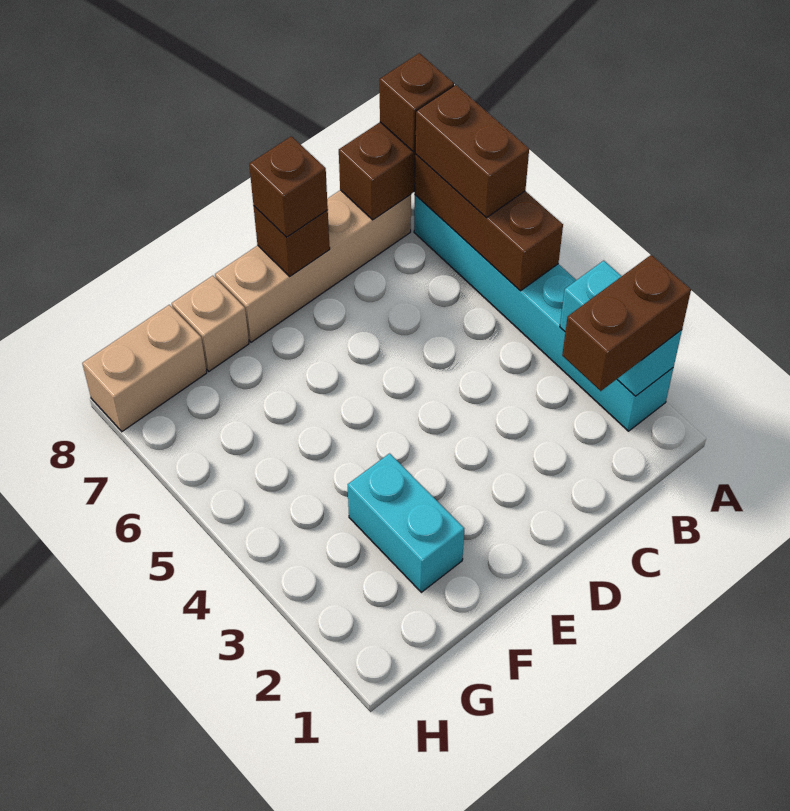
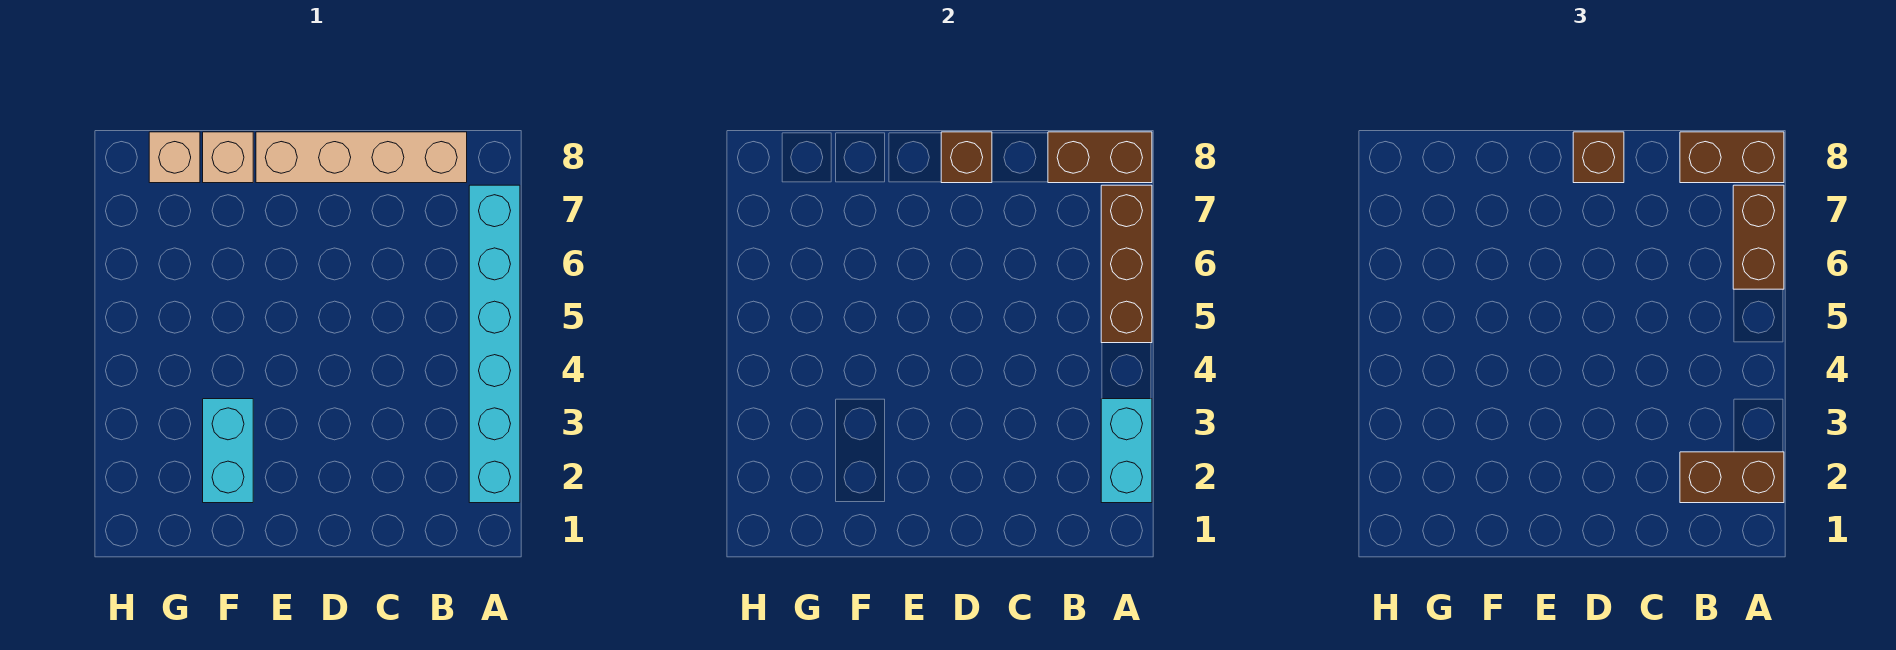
brown 1x1 brick [380,53,454,152] -> brown 1x2 brick [1680,132,1784,183]
tan 1x2 brick [82,305,207,431] -> tan 1x1 brick [149,132,200,183]

